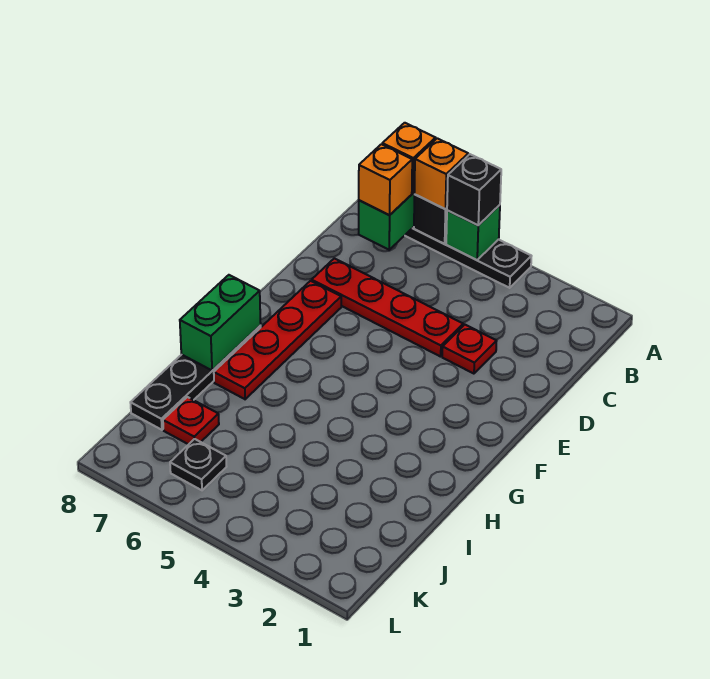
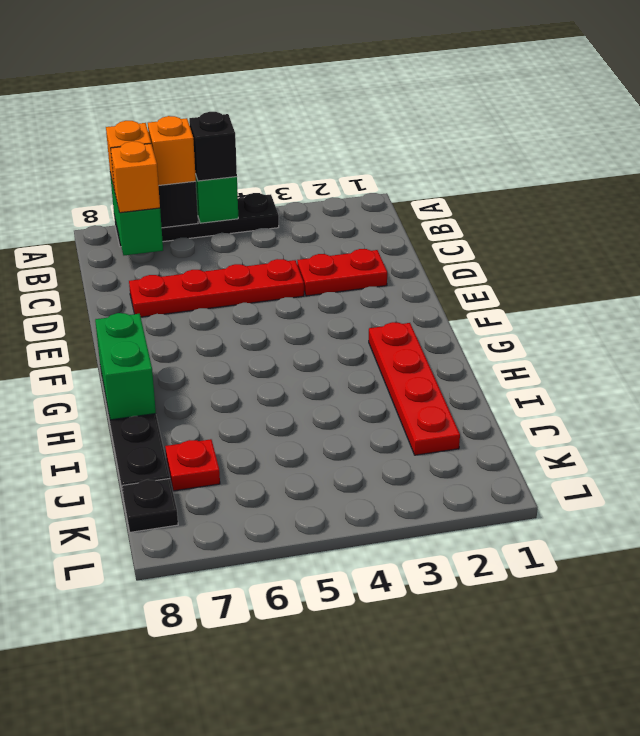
red 1x1 plate [442,325,496,374] -> red 1x2 plate [297,249,387,296]
red 1x4 plate [214,281,341,399] -> red 1x4 plate moved to [369,322,460,455]
black 1x1 plate [170,439,227,490] -> black 1x1 plate moved to [122,479,178,532]

